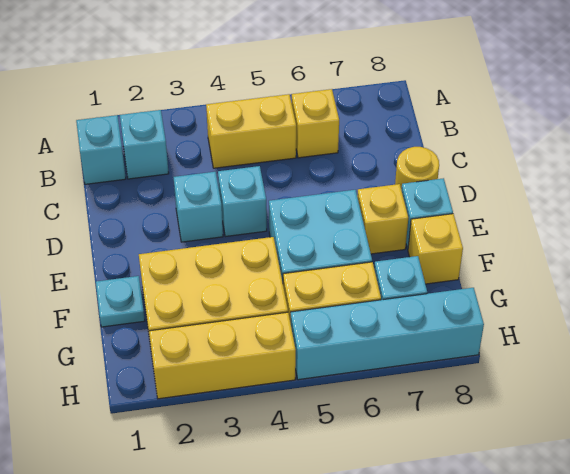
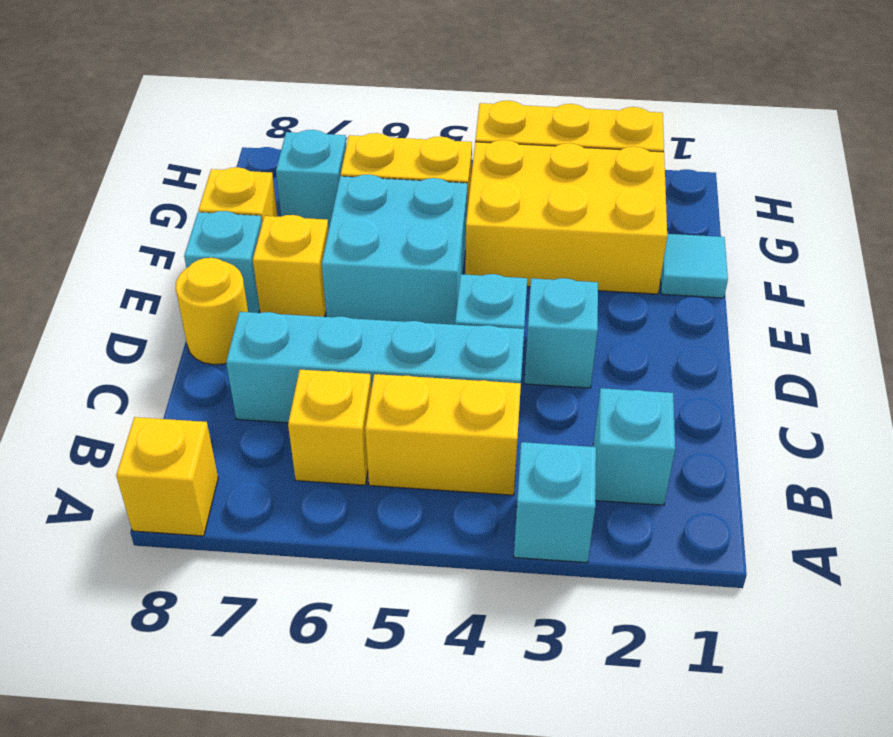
none -> yellow 1x1 brick [116,417,218,536]
cyan 1x1 brick [76,115,126,184] -> cyan 1x1 brick moved to [514,442,596,563]
cyan 1x1 plate [96,276,145,327] -> cyan 1x1 tile [661,234,728,298]
cyan 1x4 brick [291,288,484,380] -> cyan 1x4 brick moved to [226,312,524,423]

